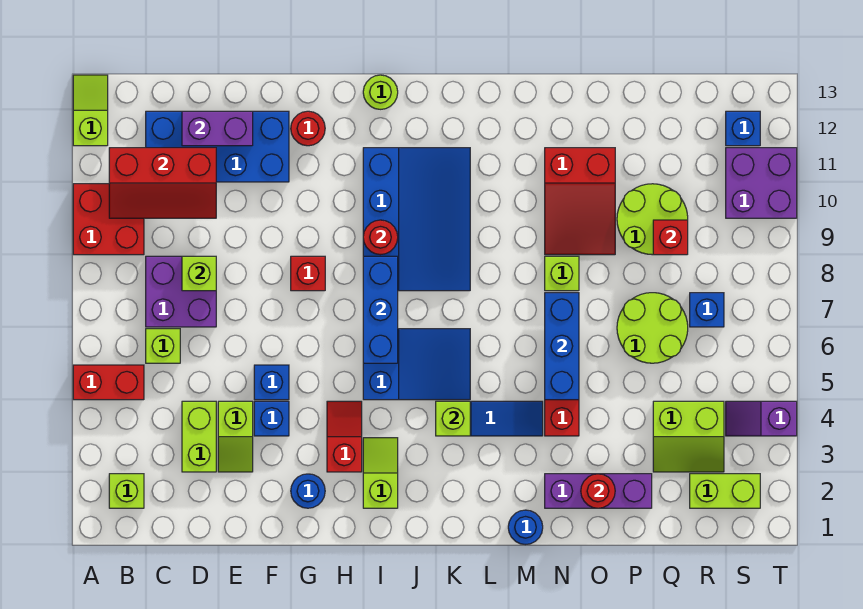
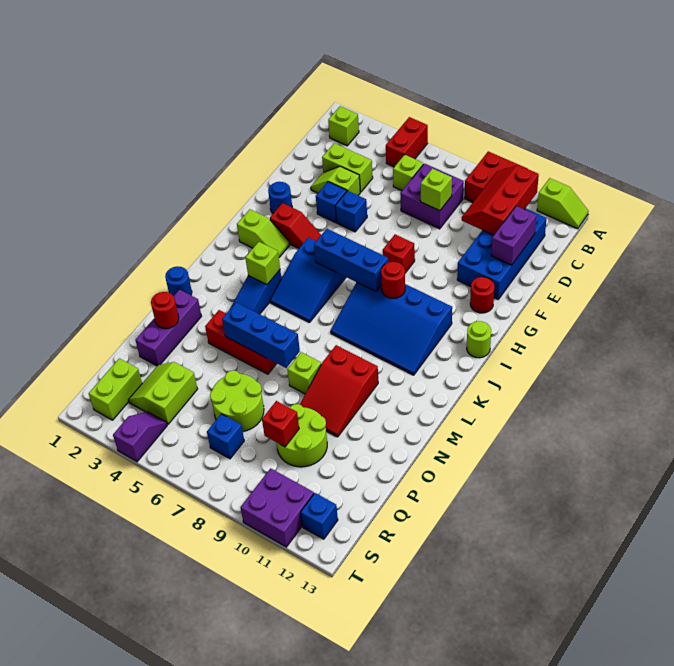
red 2x3 slope [545,148,615,255] -> red 2x3 slope turned to [300,345,378,437]

